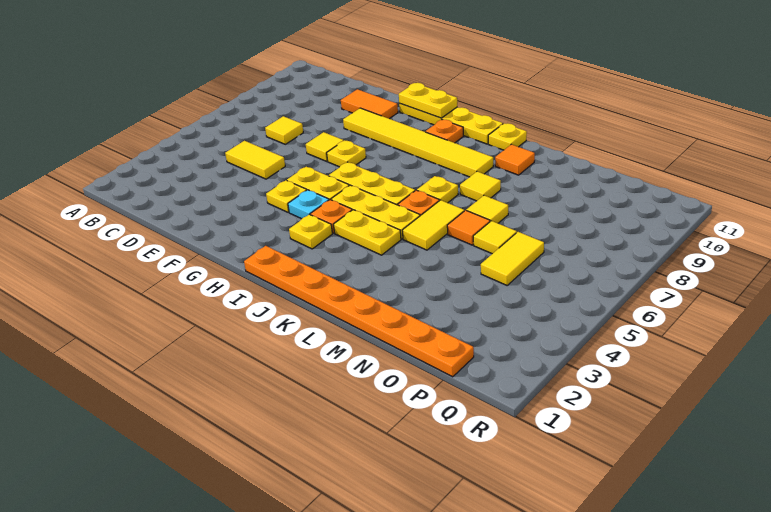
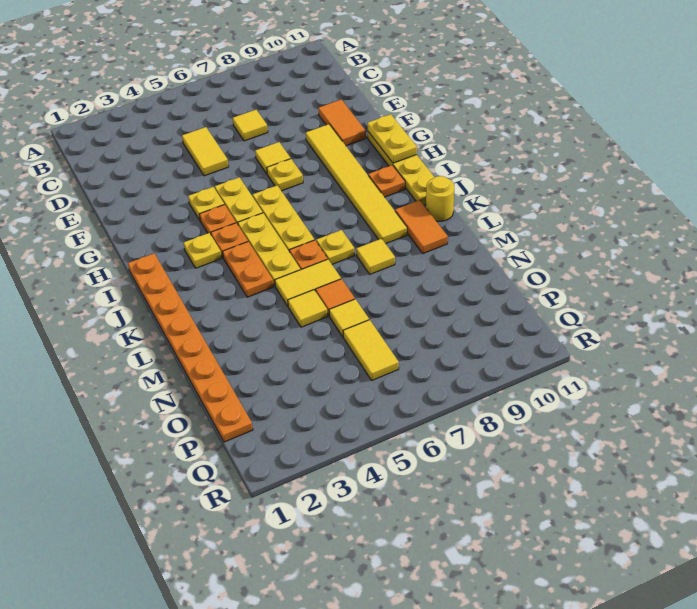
cyan 1x1 plate [288,190,329,219] -> orange 1x1 plate [199,204,236,234]
yellow 1x2 plate [334,210,401,255] -> orange 1x2 plate [223,242,274,297]
yellow 1x1 plate [488,123,527,150] -> yellow 1x1 round brick [426,176,454,221]
orange 1x1 tile [495,144,535,175] -> orange 1x2 tile [395,200,448,253]
yellow 1x1 tile [466,195,508,223] -> yellow 1x1 tile moved to [288,290,328,327]
yellow 1x2 tile [481,232,544,285] -> yellow 1x2 tile turned to [343,320,399,380]

